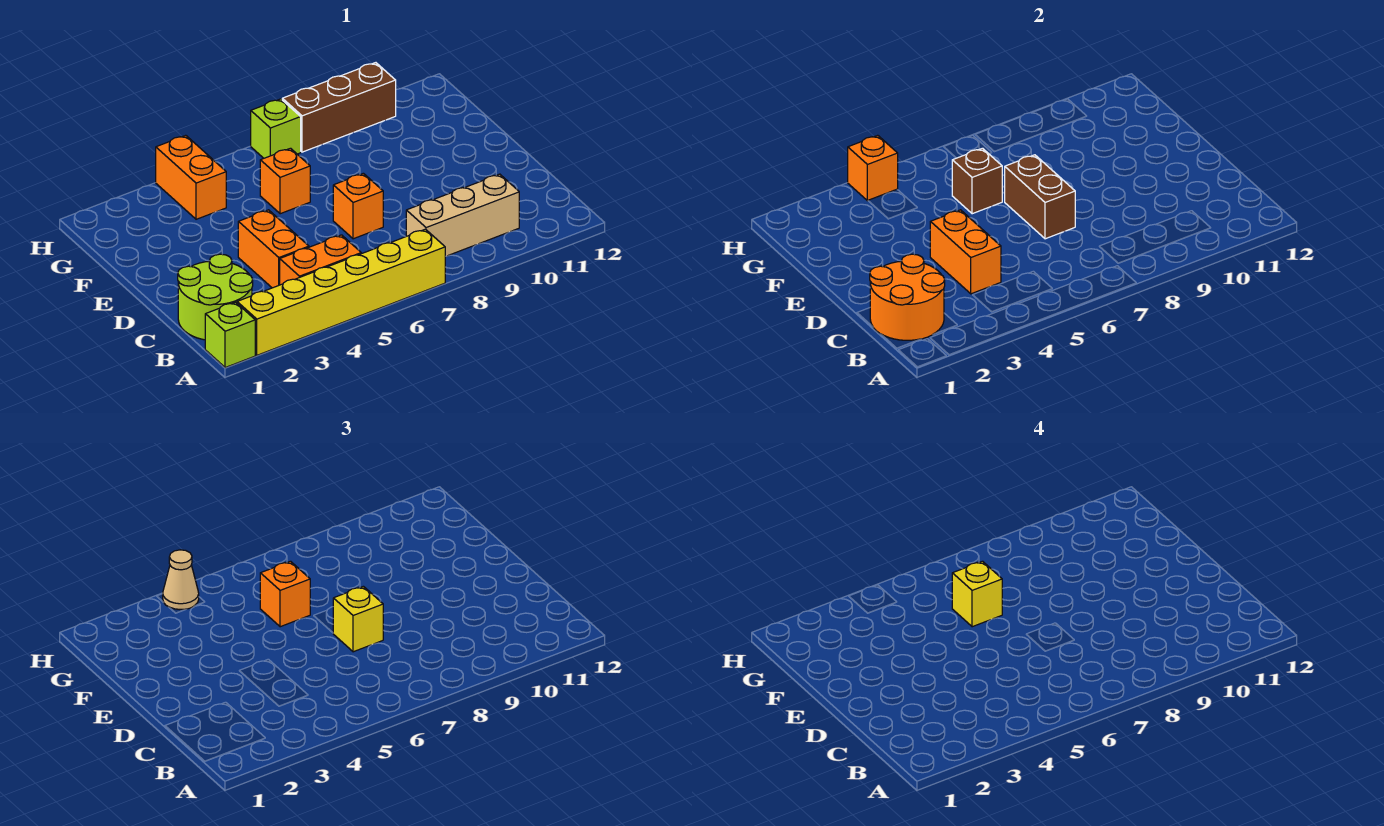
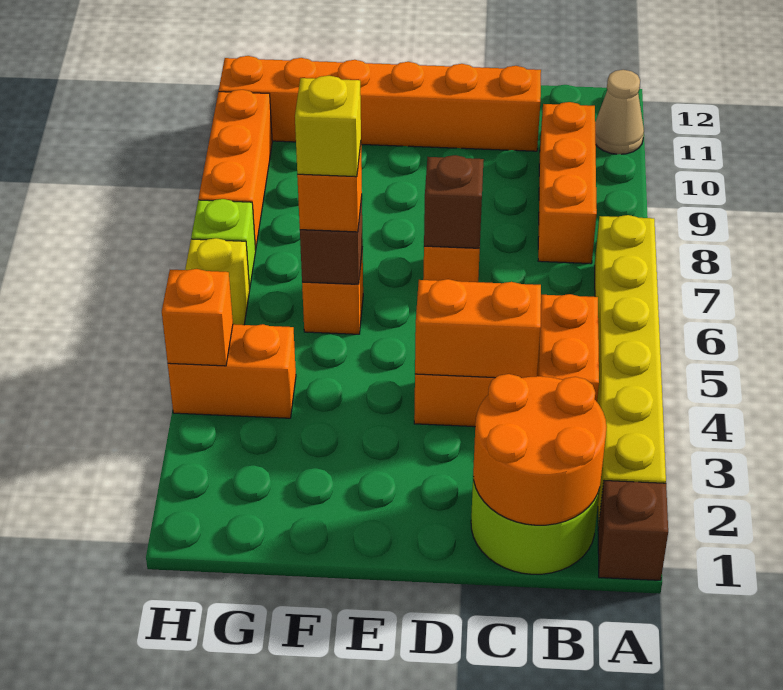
lime 1x1 brick [205,302,255,368] -> brown 1x1 brick [598,481,668,580]
tan 1x3 brick [406,174,519,256] -> orange 1x3 brick [538,102,597,264]
none -> orange 1x6 brick [219,56,541,151]
brown 1x2 brick [1005,155,1075,239] -> brown 1x1 brick [424,155,484,248]
yellow 1x1 brick [333,586,383,652] -> yellow 1x1 brick moved to [185,238,250,325]
tan 1x1 cone [163,550,199,609] -> tan 1x1 cone moved to [595,70,644,154]
brown 1x3 brick [282,63,396,152] -> orange 1x3 brick [199,90,272,250]

